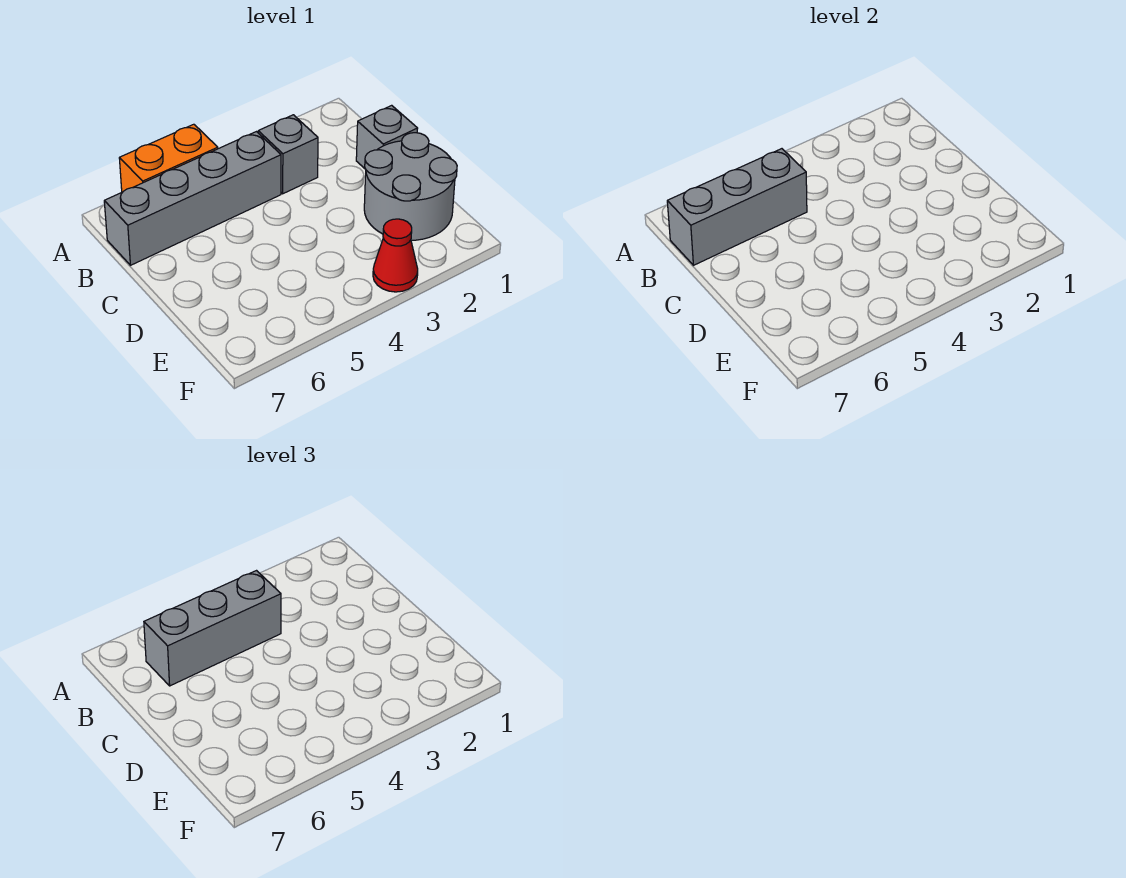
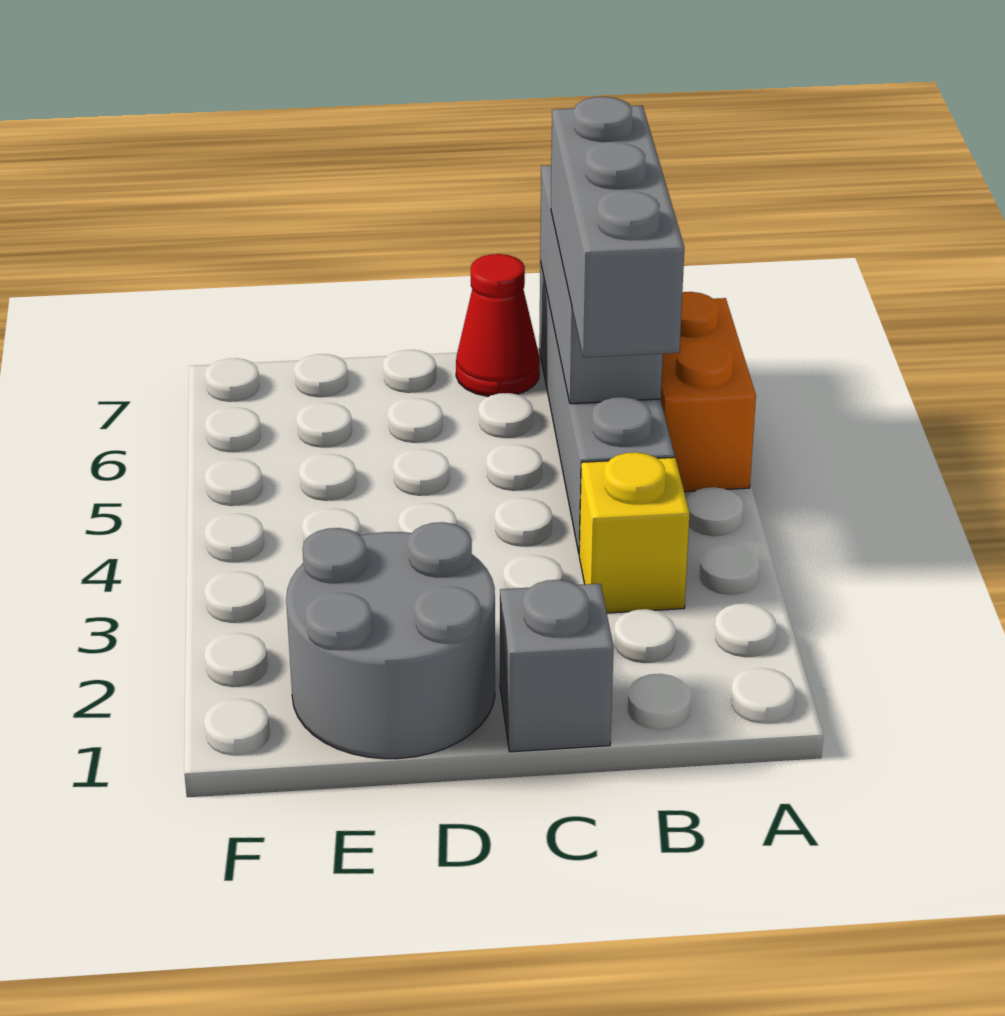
grey 1x1 brick [258,115,318,194] -> yellow 1x1 brick [579,452,690,613]
red 1x1 cone [373,219,418,292] -> red 1x1 cone moved to [456,254,540,397]

